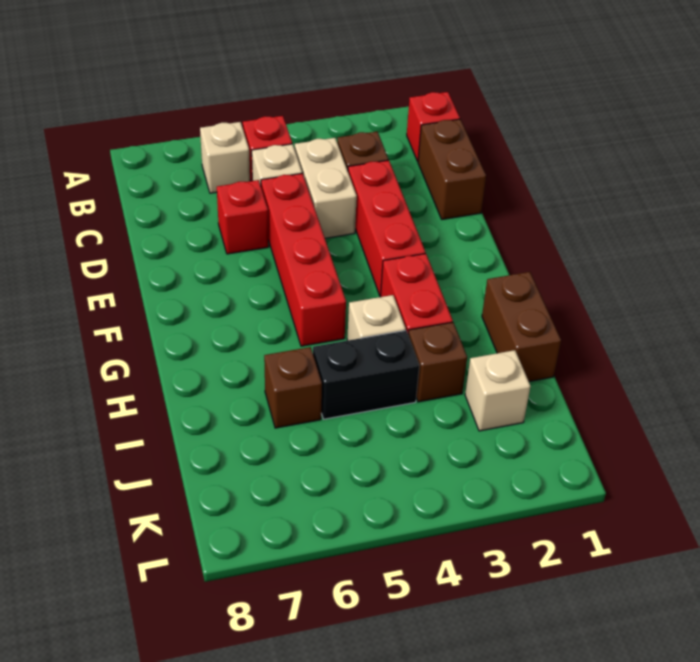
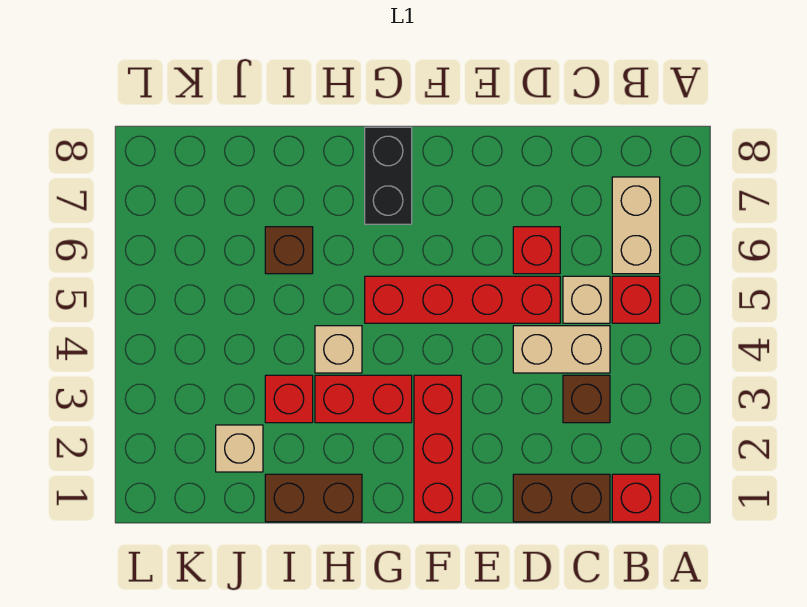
tan 1x1 brick [200,122,250,193] -> tan 1x2 brick [612,177,660,274]
red 1x3 brick [348,160,425,297] -> red 1x3 brick turned to [414,375,461,522]
brown 1x1 brick [408,322,467,402] -> red 1x1 brick [265,375,313,423]
black 1x2 brick [313,330,419,419] -> black 1x2 brick moved to [365,127,412,224]

